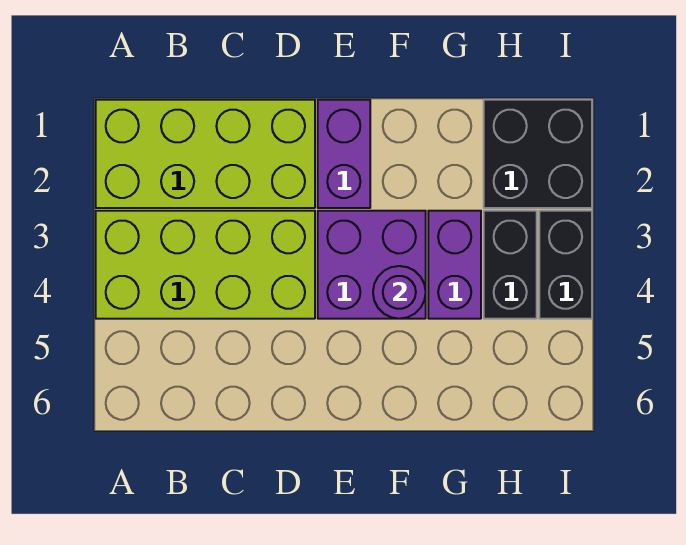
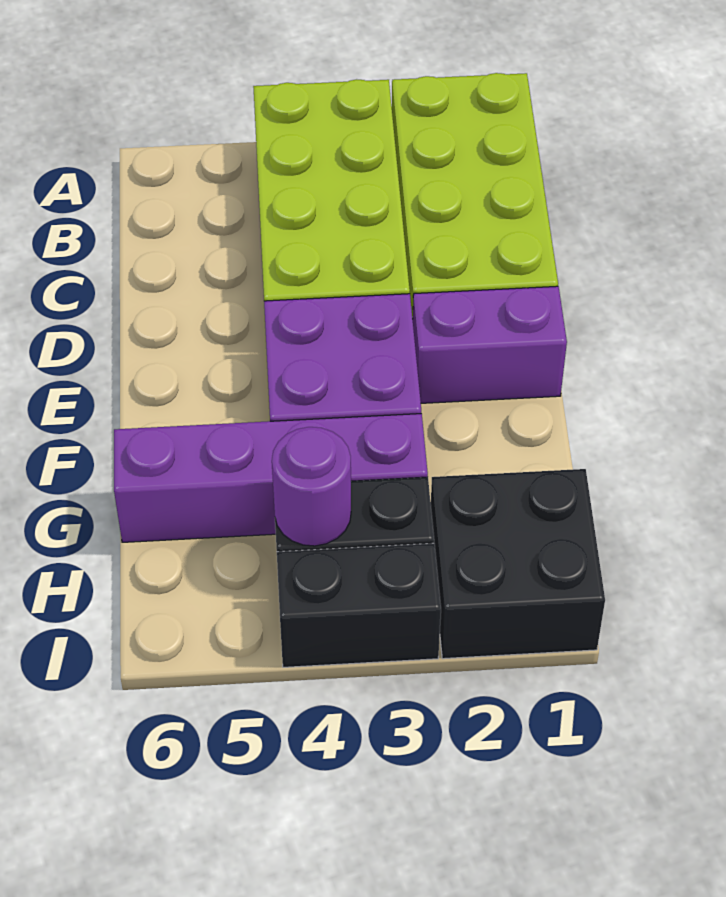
purple 1x1 round brick [373,266,426,319] -> purple 1x1 round brick moved to [272,427,351,546]
purple 1x2 brick [428,211,481,319] -> purple 1x4 brick [114,414,428,542]

